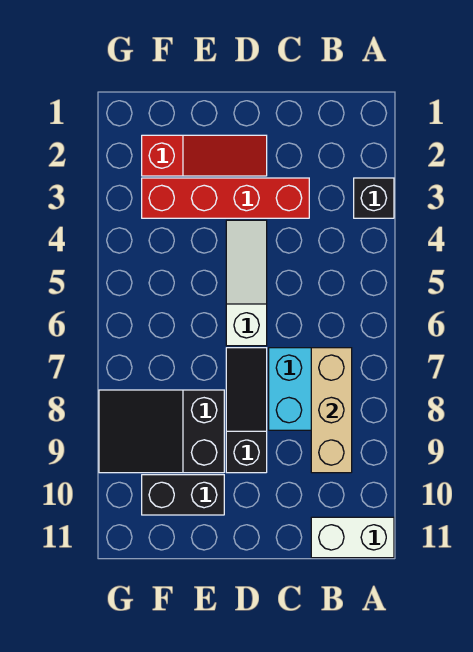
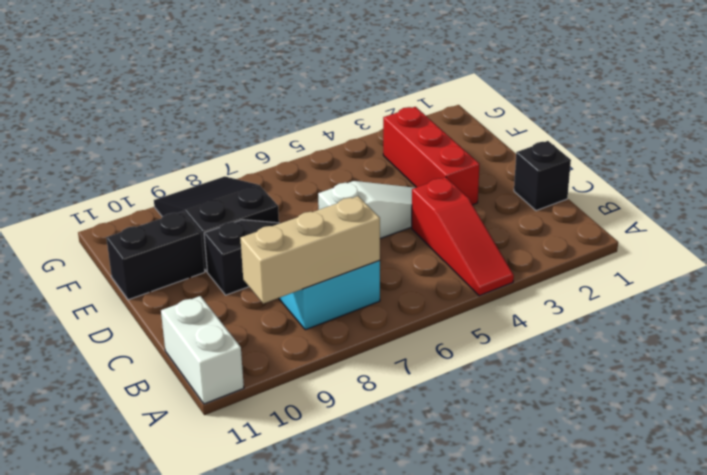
black 1x1 brick [354,178,394,218] -> black 1x1 brick moved to [514,141,571,211]
red 1x4 brick [142,178,309,218] -> red 1x3 brick [383,107,479,205]
red 1x3 slope [142,135,267,176] -> red 1x3 slope moved to [412,177,514,296]
black 1x2 brick [142,475,224,515] -> black 1x2 brick turned to [106,211,205,300]

